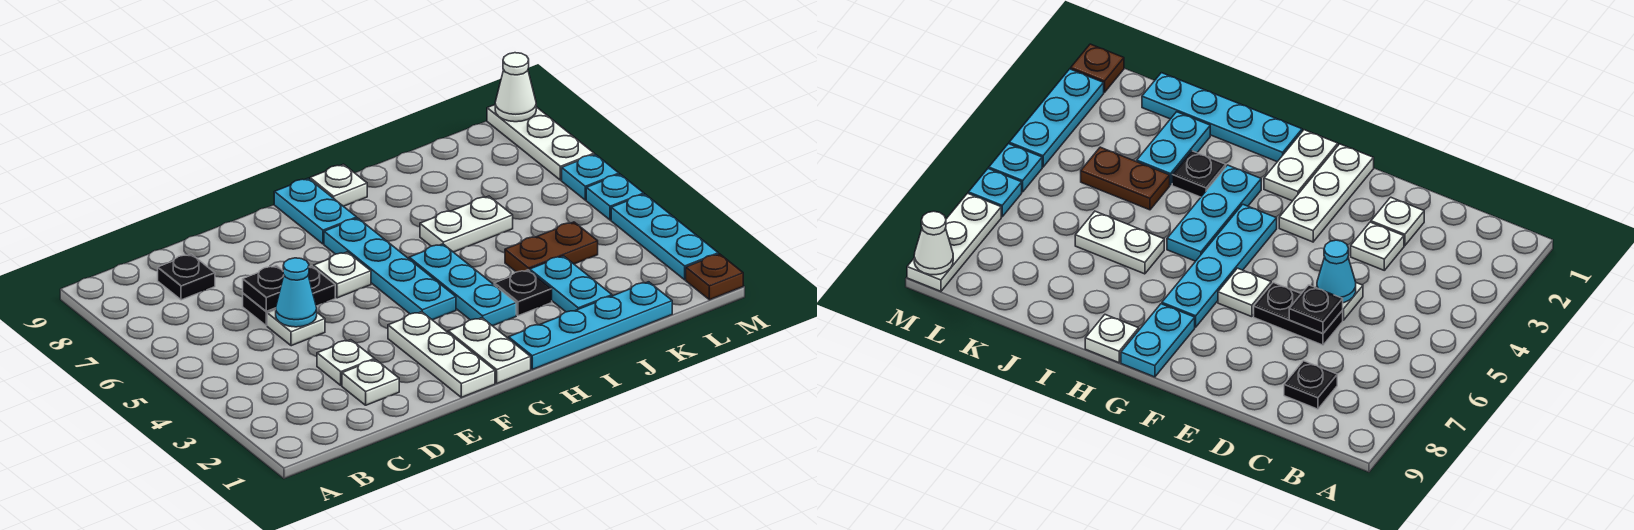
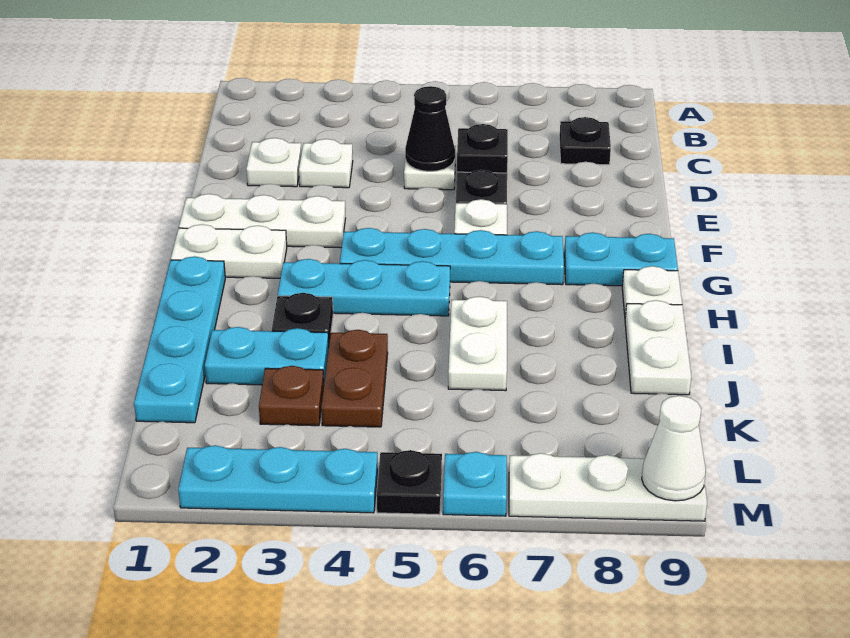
cyan 1x1 cone [276,258,317,327] -> black 1x1 cone [405,86,455,171]
none -> white 1x2 plate [625,300,691,395]
brown 1x1 plate [686,254,743,300] -> brown 1x1 plate moved to [259,366,324,426]
cyan 1x1 plate [586,174,644,220] -> black 1x1 plate [377,450,442,515]

